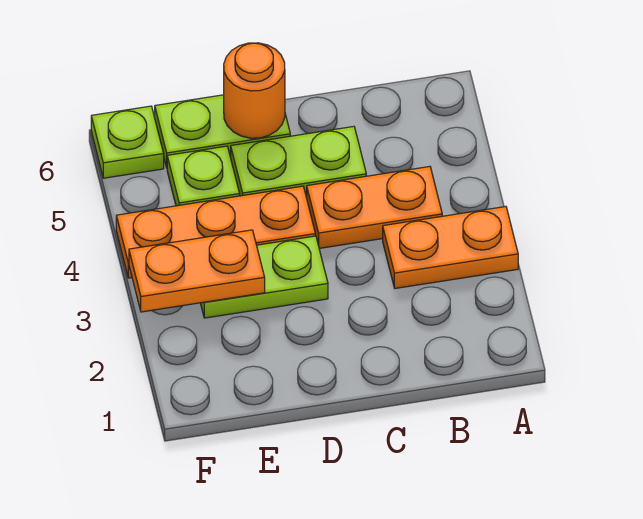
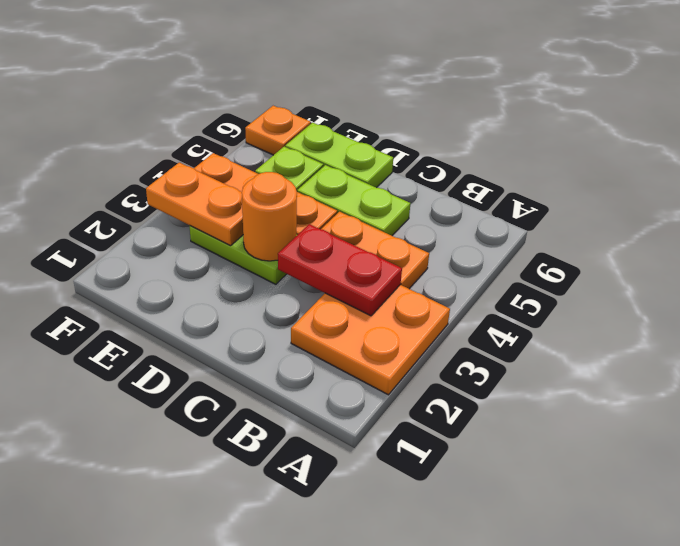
orange 1x2 plate [383,207,518,288] -> orange 2x2 plate [291,285,450,395]
none -> red 1x2 plate [278,224,402,316]
orange 1x1 round brick [224,43,285,138] -> orange 1x1 round brick moved to [242,172,297,261]
lime 1x1 plate [91,106,164,178] -> orange 1x1 plate [245,106,311,155]

